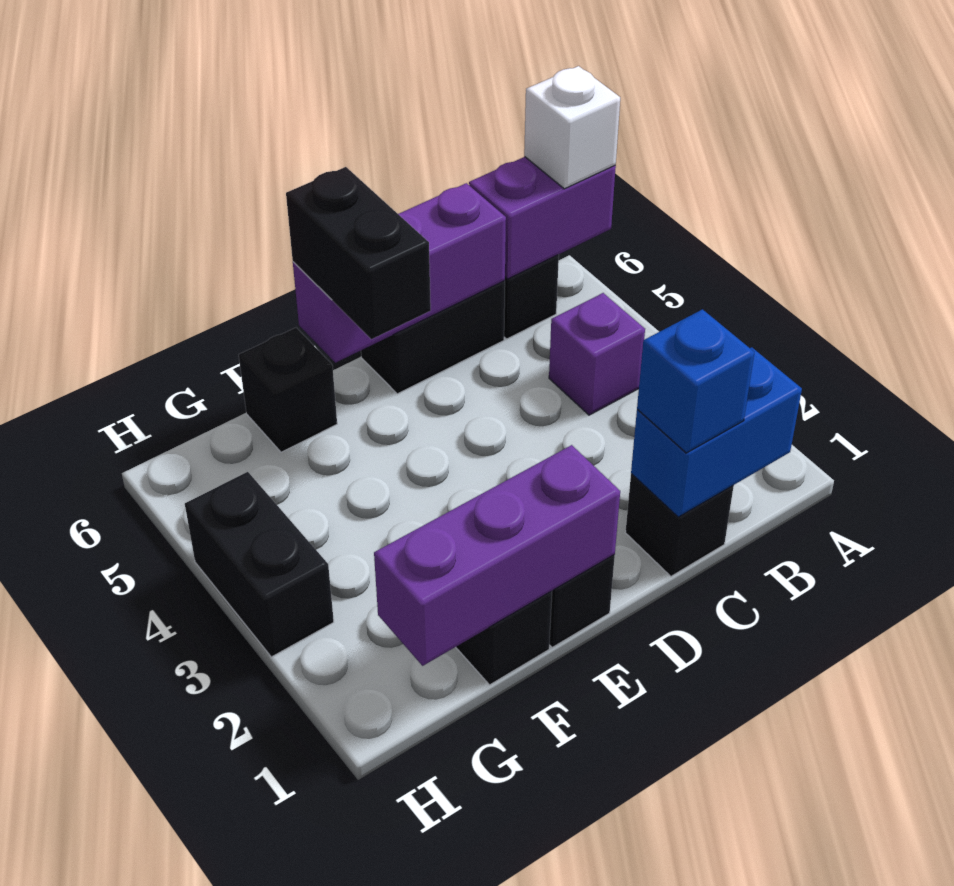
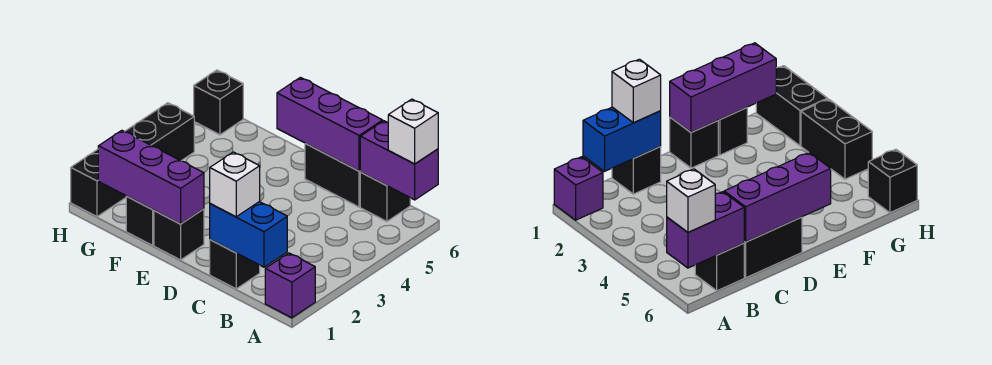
purple 1x1 brick [549,293,645,415] -> purple 1x1 brick moved to [265,253,315,318]
blue 1x1 brick [637,309,754,453] -> white 1x1 brick [210,152,260,217]
black 1x2 brick [286,167,431,339] -> black 1x2 brick moved to [71,149,126,217]
black 1x1 brick [239,328,337,452] -> black 1x1 brick moved to [194,70,243,135]

